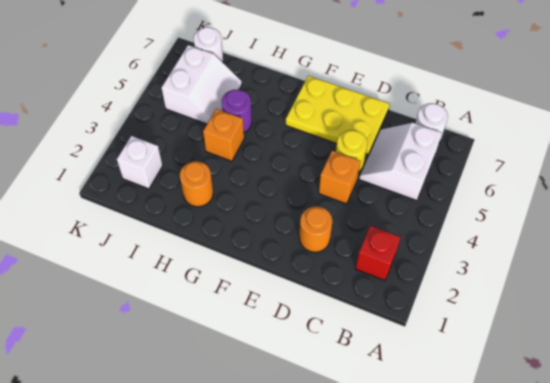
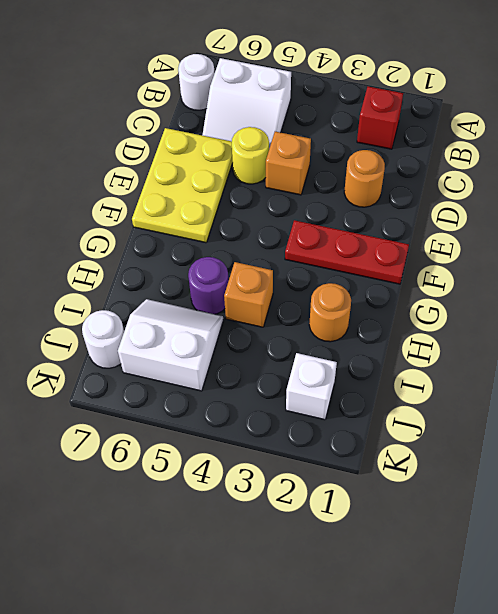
none -> red 1x3 plate [285,220,409,284]

